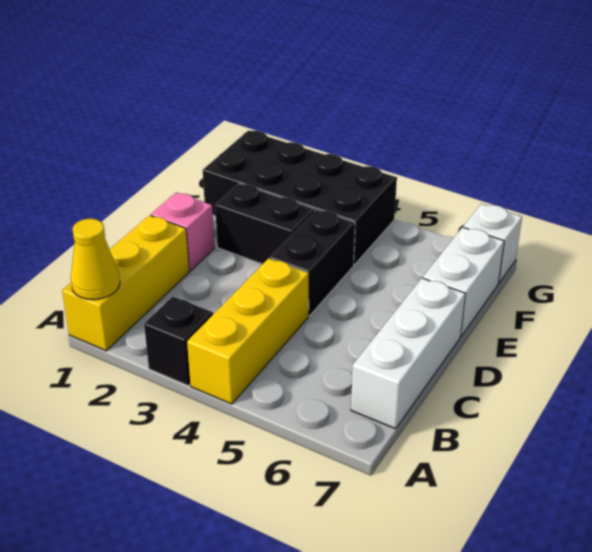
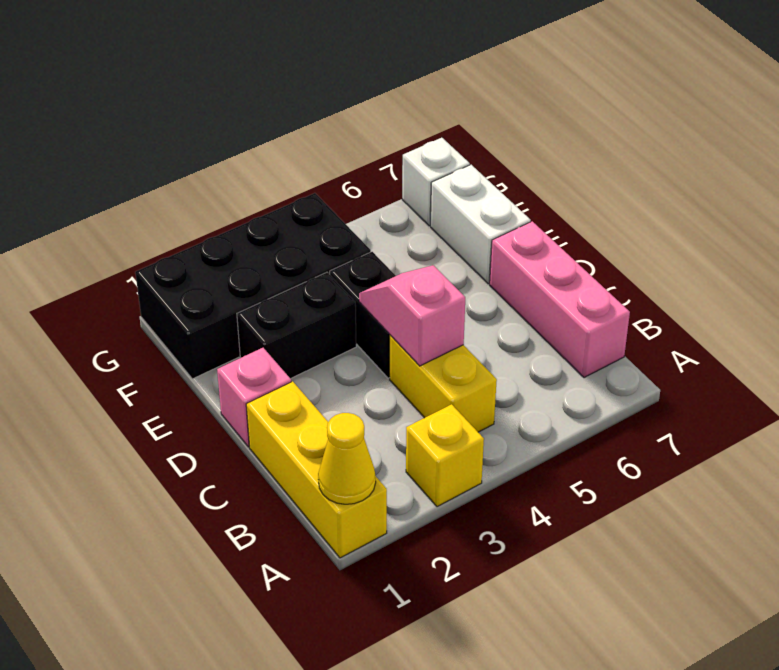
black 1x1 brick [144,296,213,386] -> yellow 1x1 brick [406,404,484,507]
yellow 1x3 brick [187,258,309,404] -> yellow 1x2 brick [390,335,497,432]
white 1x3 brick [351,278,465,429] -> pink 1x3 brick [490,221,630,378]
none -> pink 1x2 slope [359,265,465,366]

